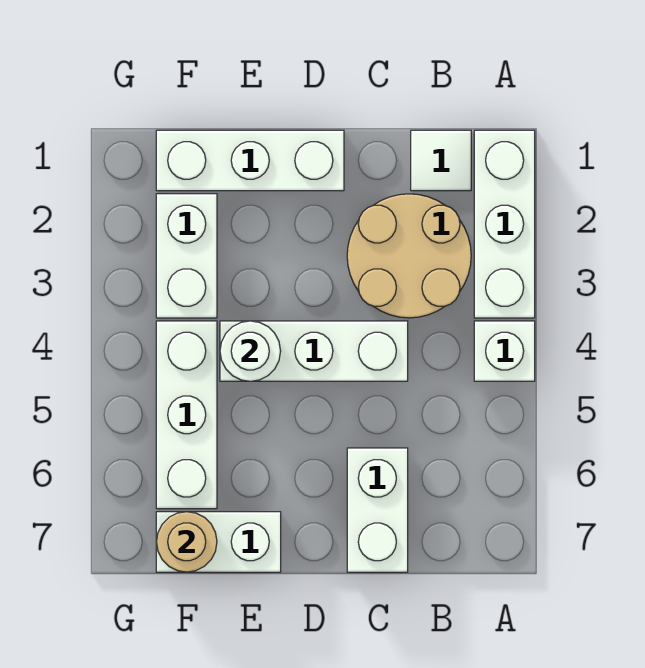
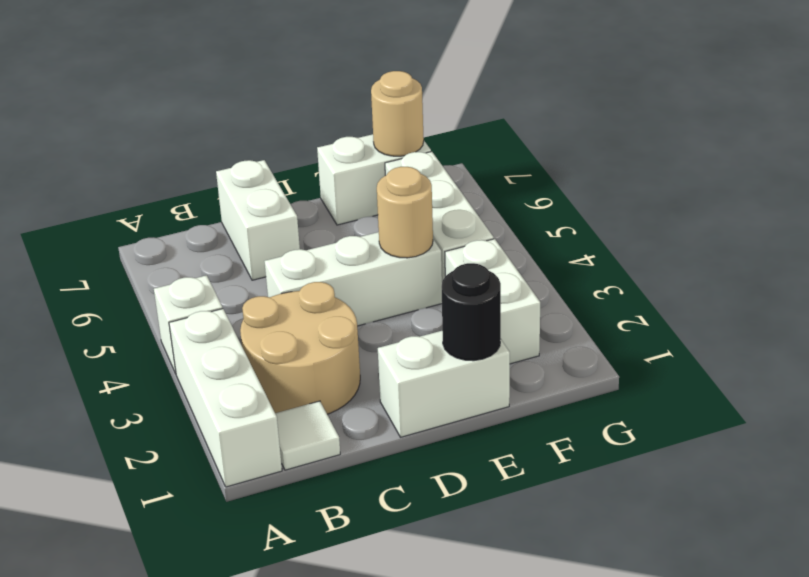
white 1x3 brick [156,130,344,191] -> white 1x2 brick [378,331,510,437]
none -> black 1x1 round brick [442,263,501,361]
white 1x1 round brick [220,321,281,381] -> tan 1x1 round brick [377,167,433,258]

